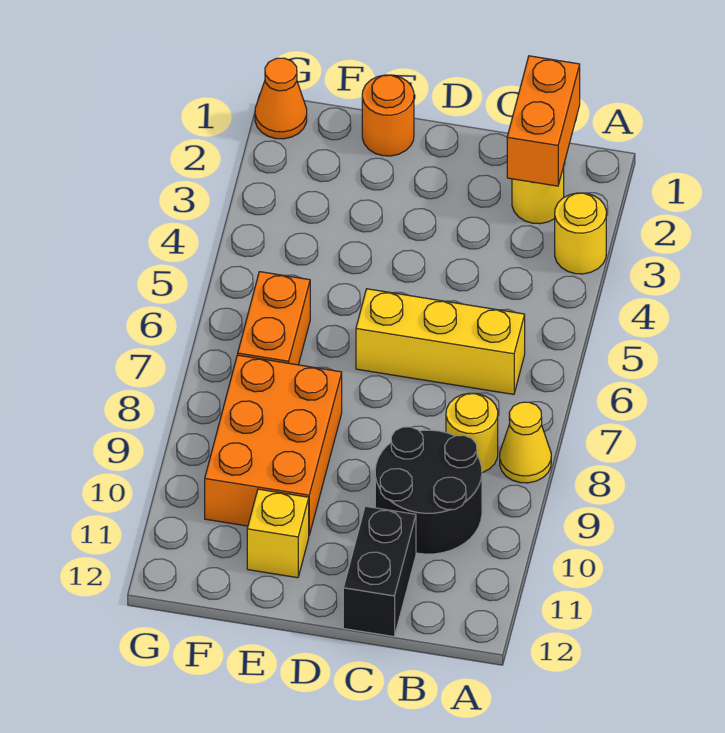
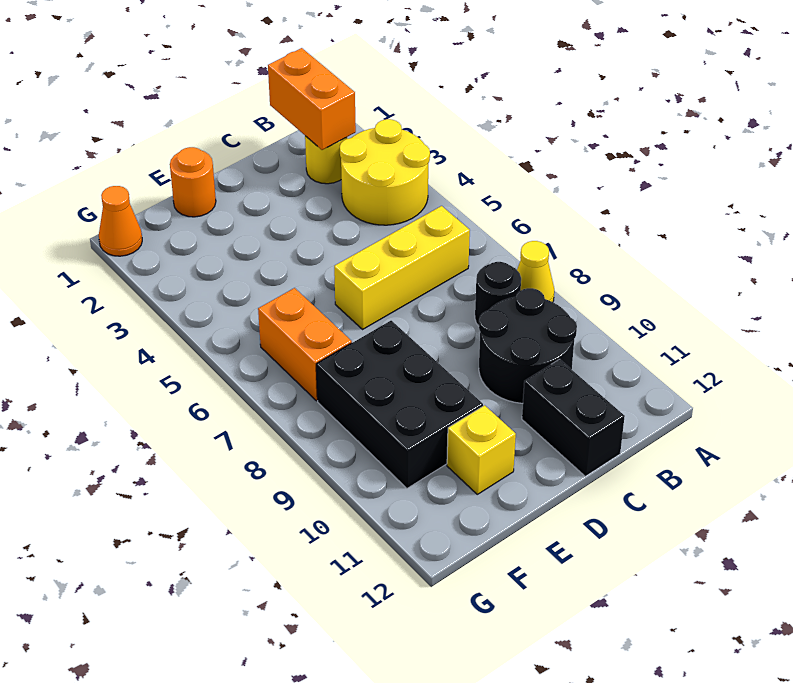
yellow 1x1 round brick [555,193,606,274] -> yellow 2x2 round brick [340,119,430,225]
yellow 1x1 round brick [446,393,498,473] -> black 1x1 round brick [475,262,521,326]
orange 2x3 brick [205,355,342,535] -> black 2x3 brick [316,321,483,488]

